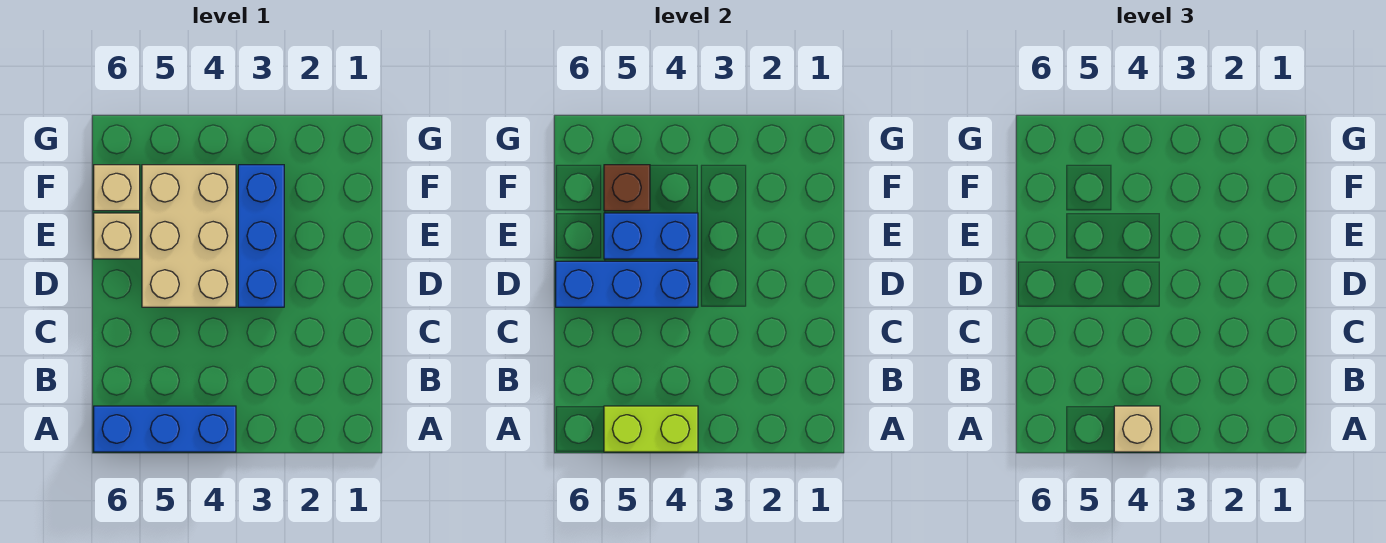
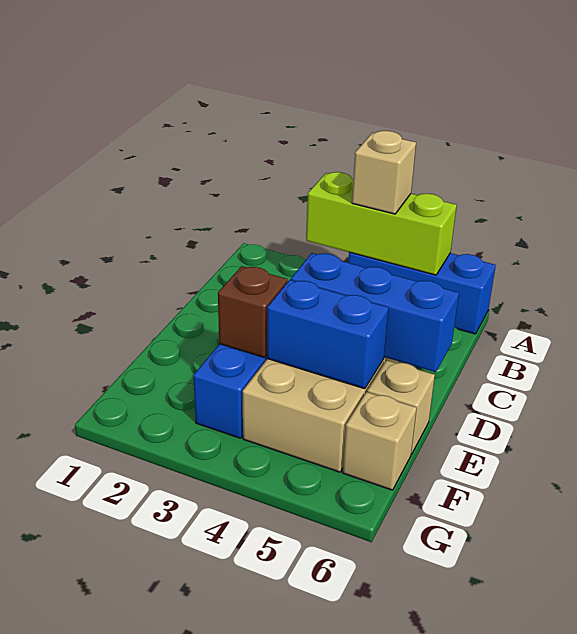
lime 1x2 brick [604,406,698,452] -> lime 1x3 brick [306,172,457,275]
brown 1x1 brick [604,165,650,211] -> brown 1x1 brick moved to [218,266,287,358]

